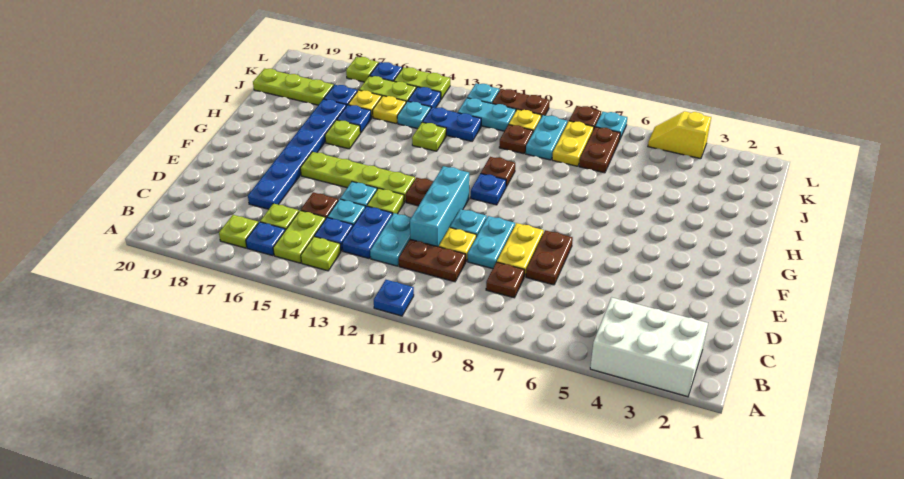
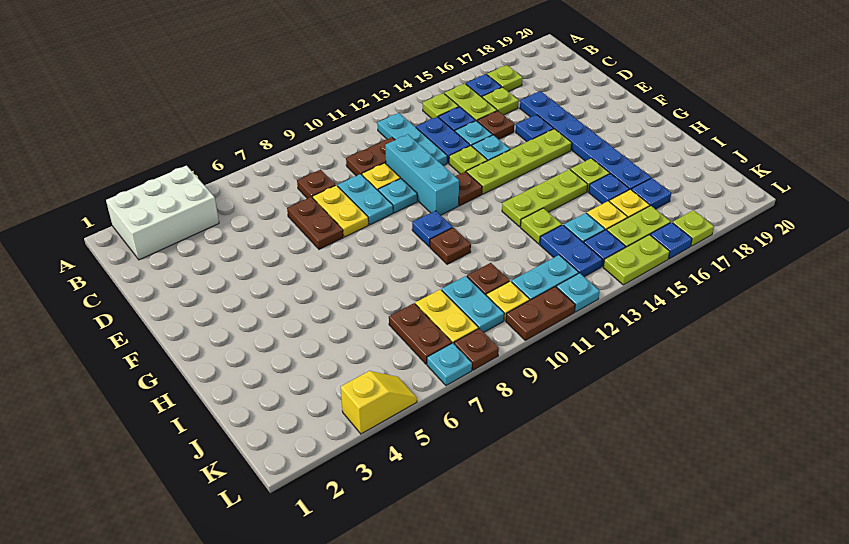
blue 1x1 plate [374,280,414,316] -> blue 1x1 plate moved to [516,115,554,142]
cyan 1x2 plate [370,213,411,266] -> cyan 1x3 plate [377,113,447,166]
blue 1x2 plate [423,107,481,141] -> blue 1x2 plate turned to [540,225,602,277]
lime 1x3 plate [253,69,334,105] -> lime 1x3 plate moved to [502,169,588,227]

